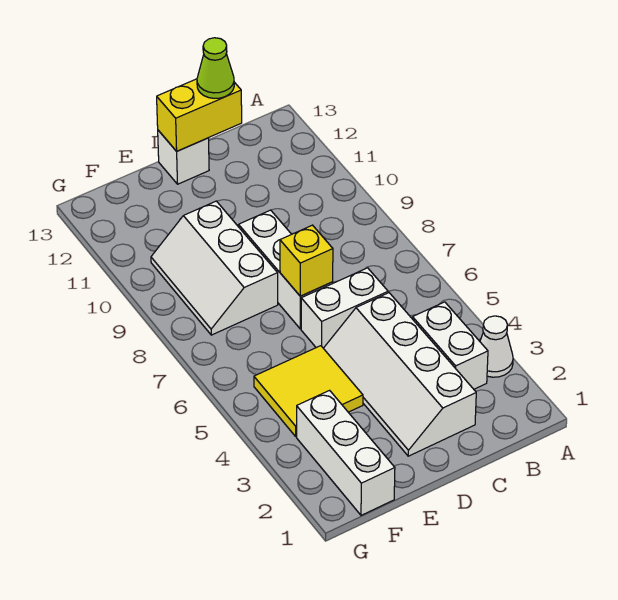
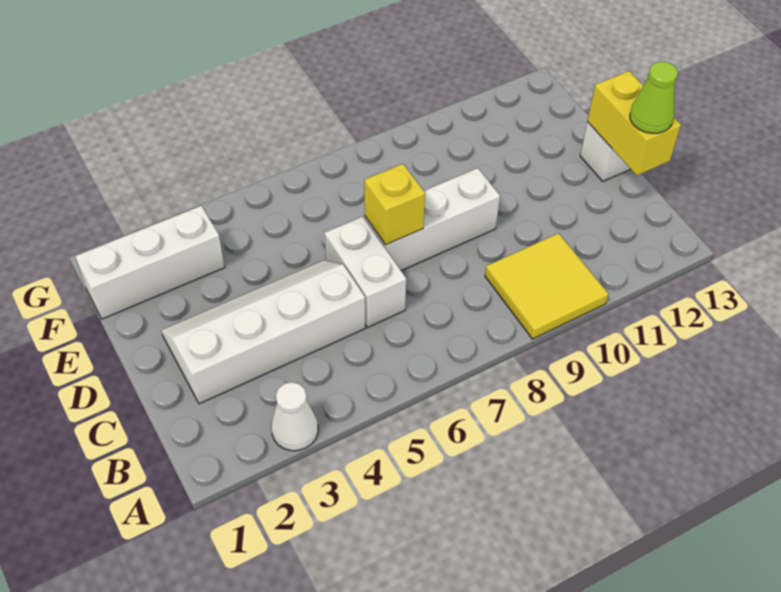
white 1x2 brick [413,302,488,389] -> none
yellow 2x2 tile [254,346,363,436] -> yellow 2x2 tile moved to [485,233,608,339]
white 2x3 slope [151,201,278,335] -> none

